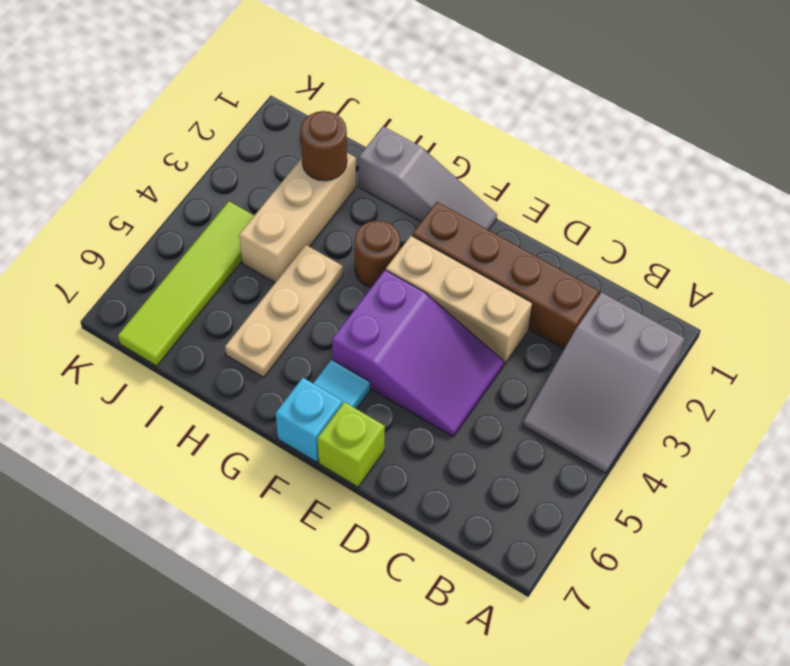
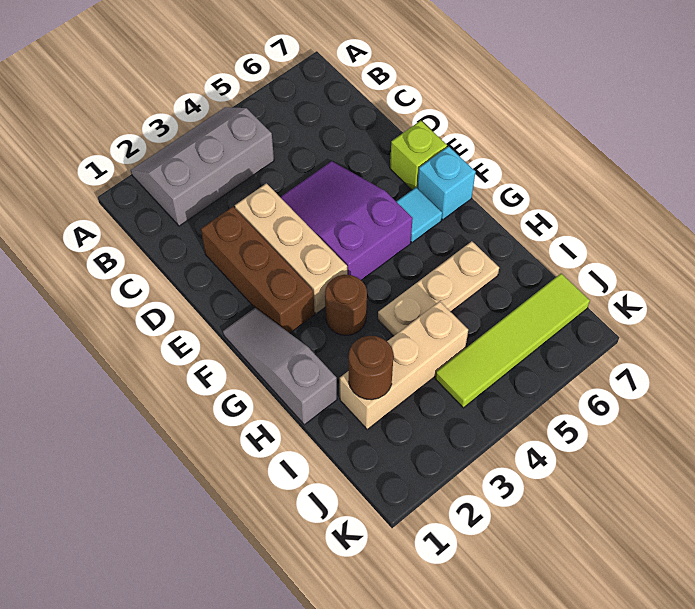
grey 2x3 slope [523,292,684,473] -> grey 2x3 slope turned to [131,107,274,226]
brown 1x4 brick [412,202,599,349] -> brown 1x3 brick [201,207,315,333]

